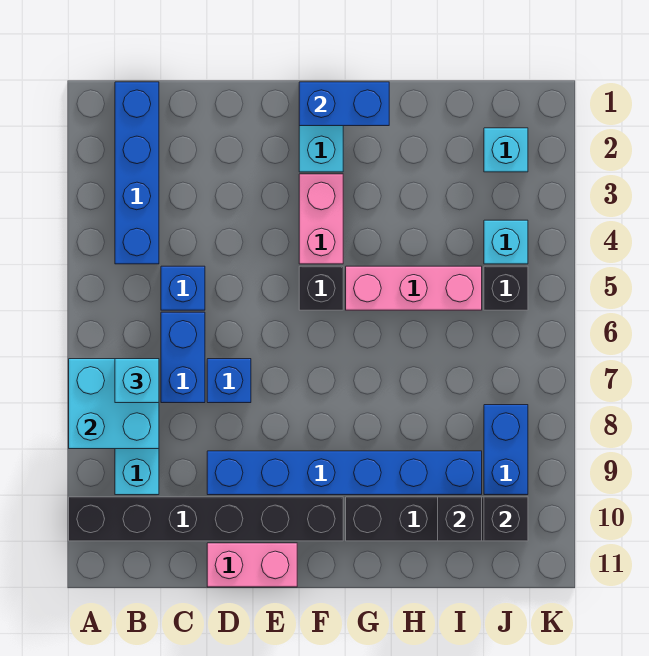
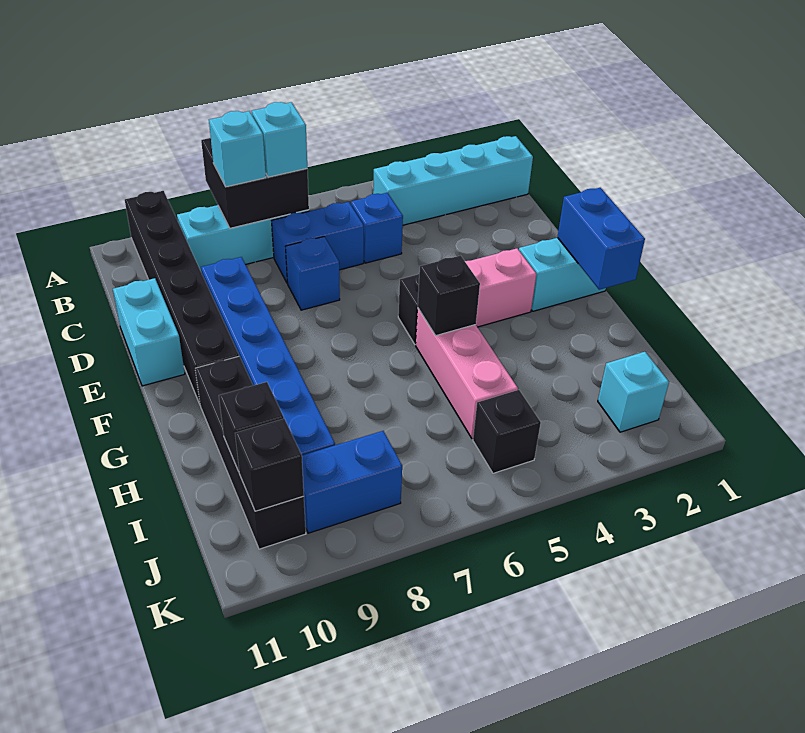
cyan 2x2 brick [69,359,159,449] -> black 2x2 brick [201,138,309,228]
blue 1x4 brick [115,82,159,264] -> cyan 1x4 brick [373,136,533,225]
pink 1x2 brick [207,543,297,587] -> cyan 1x2 brick [113,278,185,386]
none -> black 1x1 brick [418,256,480,335]
cyan 1x1 brick [484,220,528,264] -> cyan 1x1 brick moved to [209,111,266,187]

